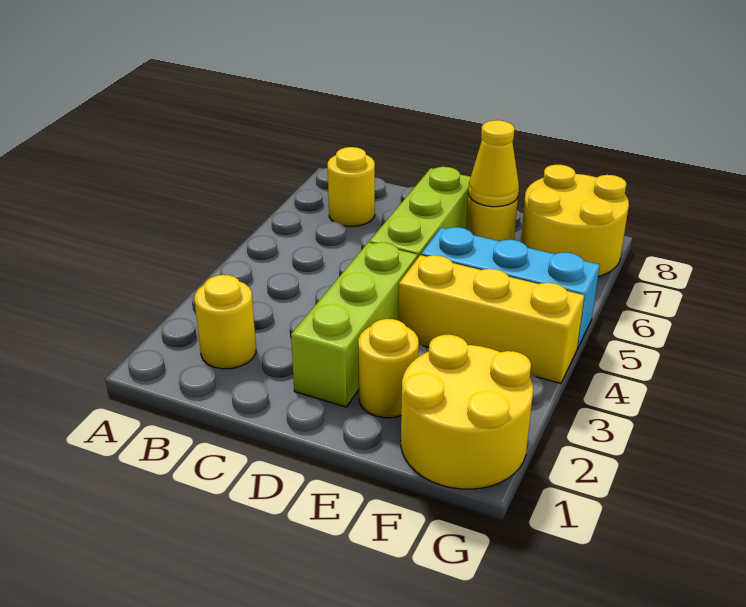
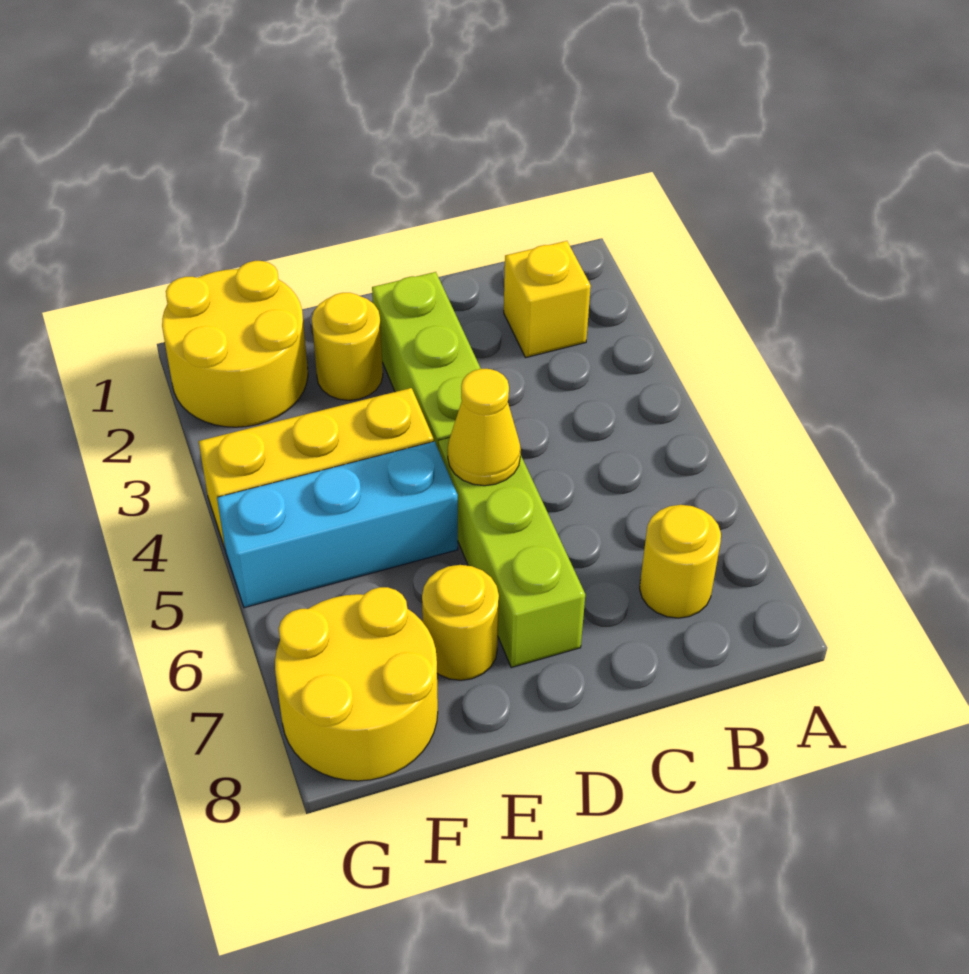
yellow 1x1 round brick [194,275,256,369] -> yellow 1x1 brick [504,241,591,358]
yellow 1x1 cone [468,120,519,207] -> yellow 1x1 cone moved to [448,369,521,486]

